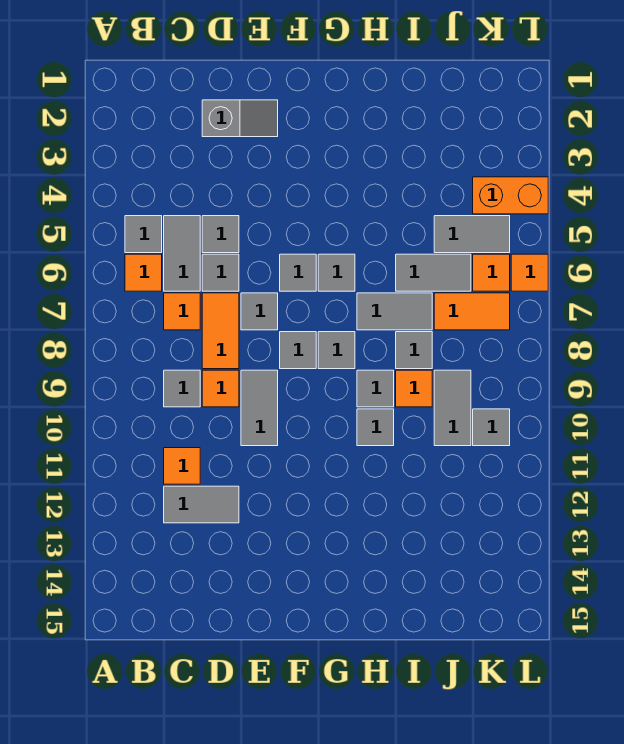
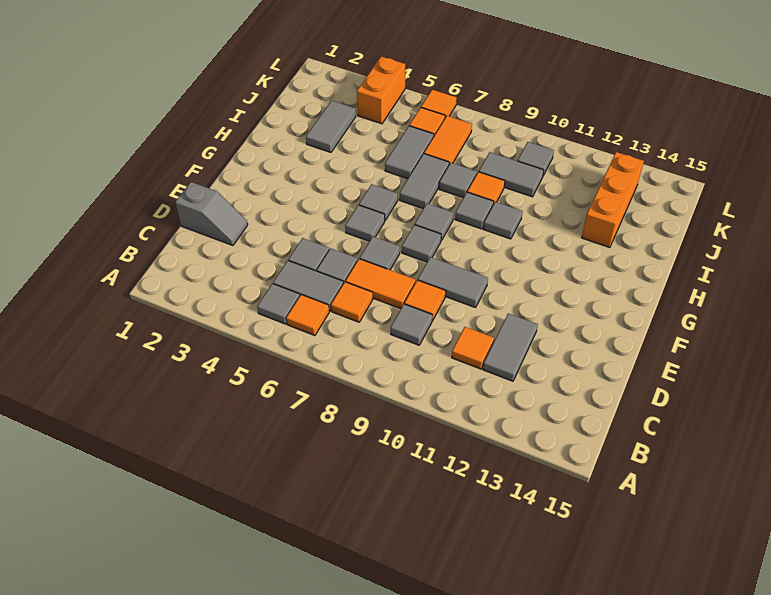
grey 1x2 slope [202,100,278,137] -> grey 1x2 slope turned to [175,182,248,245]
none -> orange 1x3 brick [582,152,644,248]
grey 1x2 tile [434,216,510,253] -> grey 1x2 tile moved to [306,101,356,152]

